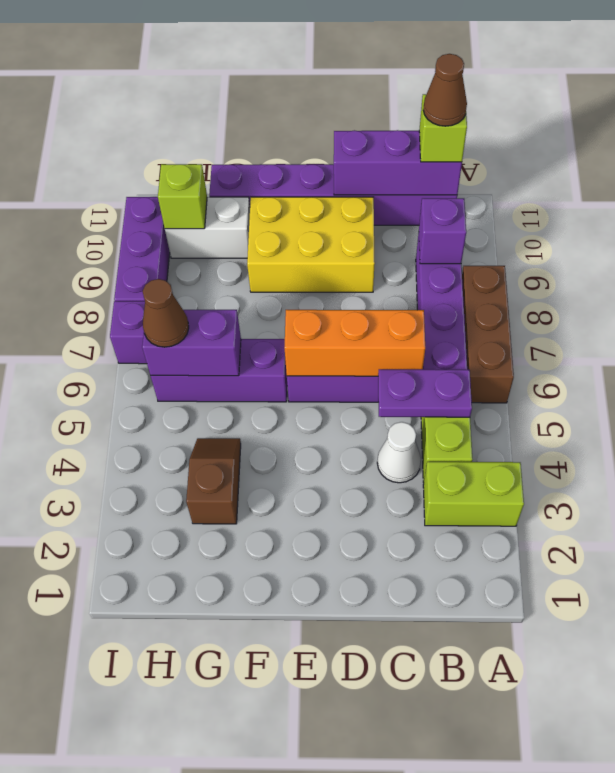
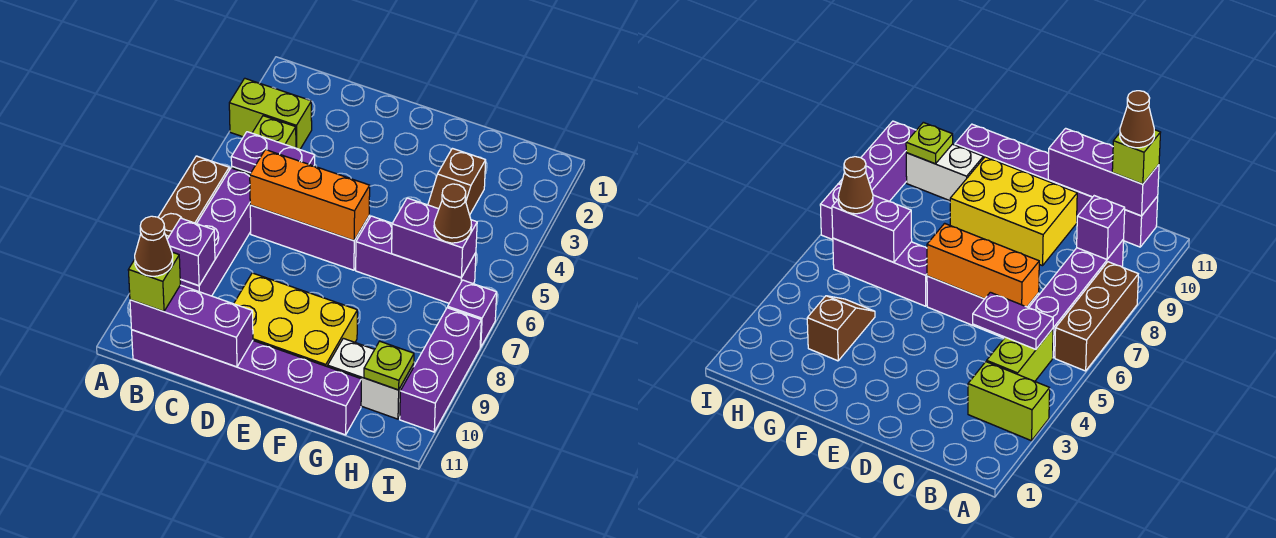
white 1x1 cone [377,422,421,483] -> none
lime 1x1 brick [158,164,207,229] -> lime 1x1 plate [364,341,414,390]

